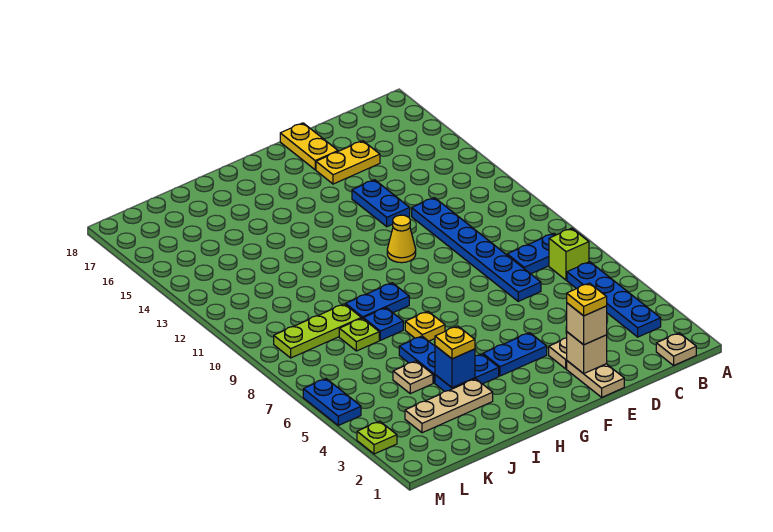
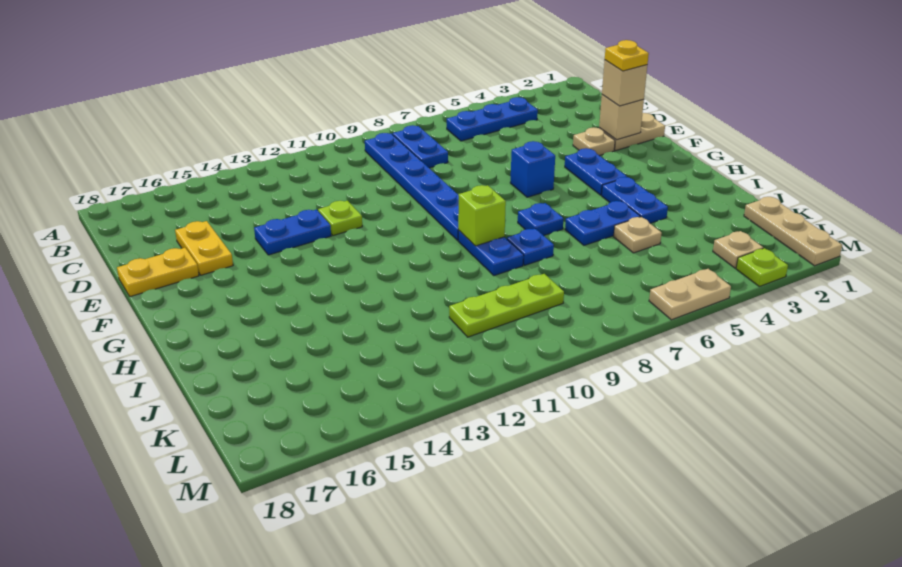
tan 1x1 plate [656,333,696,365] -> tan 1x1 plate moved to [713,231,763,268]
blue 1x4 plate [567,262,661,337] -> blue 1x3 plate [447,97,538,141]
lime 1x1 brick [549,228,589,280] -> lime 1x1 brick moved to [458,185,506,246]
blue 1x6 plate [412,198,541,301] -> blue 1x6 plate turned to [365,133,459,240]
yellow 1x1 cone [387,215,416,263] -> none
yellow 1x1 plate [405,311,445,341] -> blue 1x1 plate [518,203,564,236]
tan 1x3 plate [405,379,493,433] -> tan 1x3 plate moved to [744,197,842,266]
blue 1x1 brick [435,346,475,388] -> blue 1x1 brick moved to [510,141,555,197]
yellow 1x1 plate [435,326,475,359] -> none
lime 1x1 plate [339,318,379,351] -> lime 1x1 plate moved to [318,201,362,236]
lime 1x3 plate [274,304,361,358] -> lime 1x3 plate turned to [449,274,564,337]
blue 1x2 plate [303,379,361,425] -> tan 1x2 plate [649,269,731,320]

